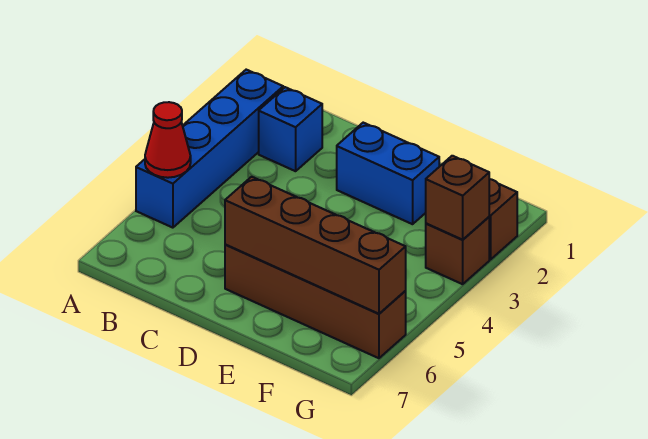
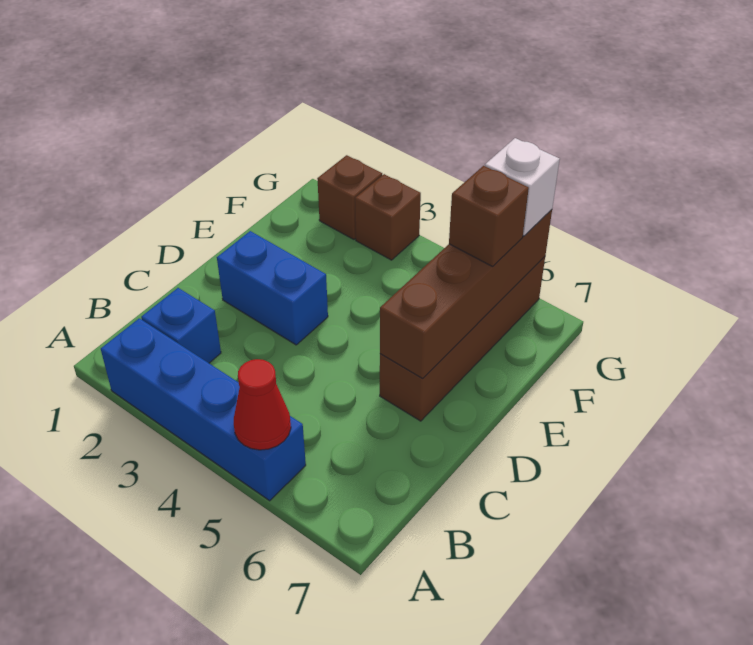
blue 1x2 brick [337,123,439,224] -> blue 1x2 brick turned to [217,231,328,345]
brown 1x1 brick [426,156,489,240] -> brown 1x1 brick moved to [449,166,529,266]
none -> white 1x1 brick [485,138,560,236]

